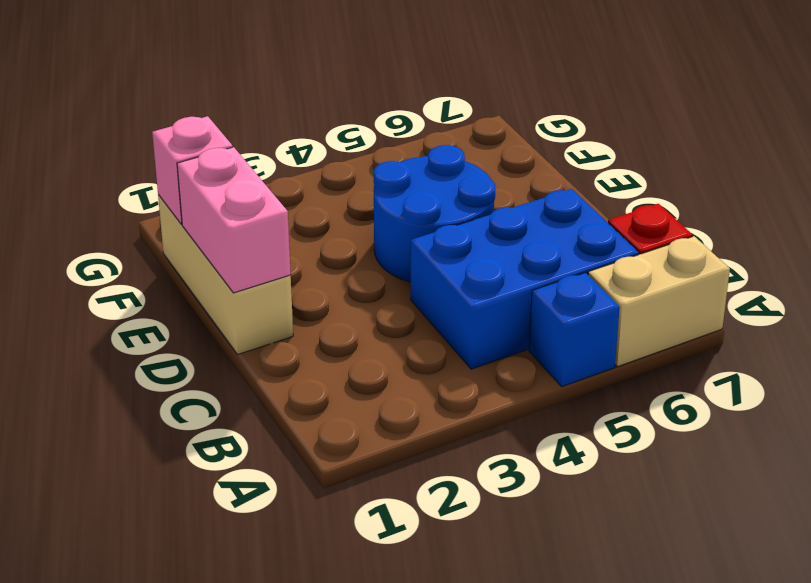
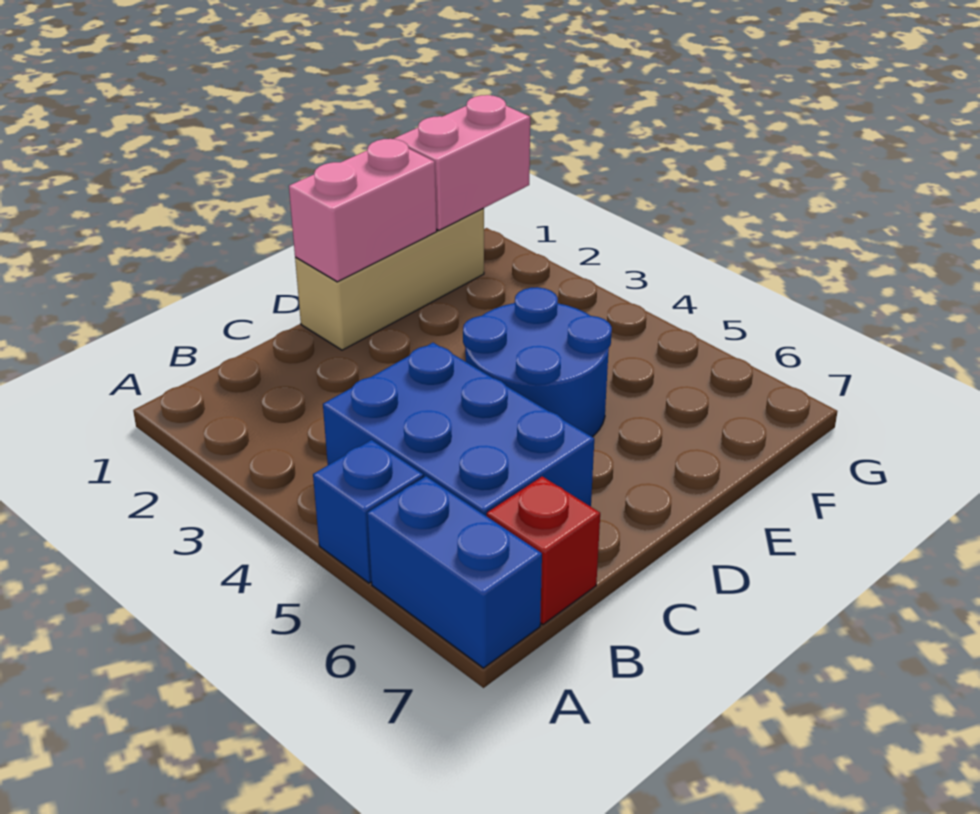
tan 1x2 brick [588,236,730,367] -> blue 1x2 brick [367,476,542,668]
pink 1x1 brick [152,116,233,224] -> pink 1x2 brick [394,95,530,231]

